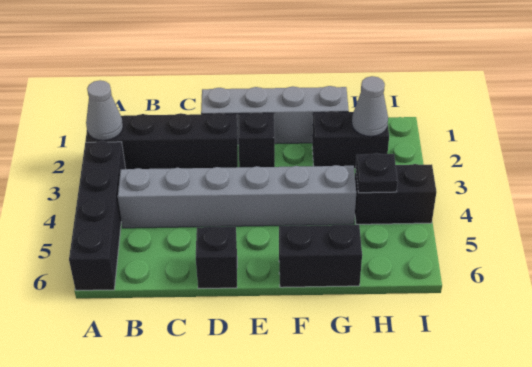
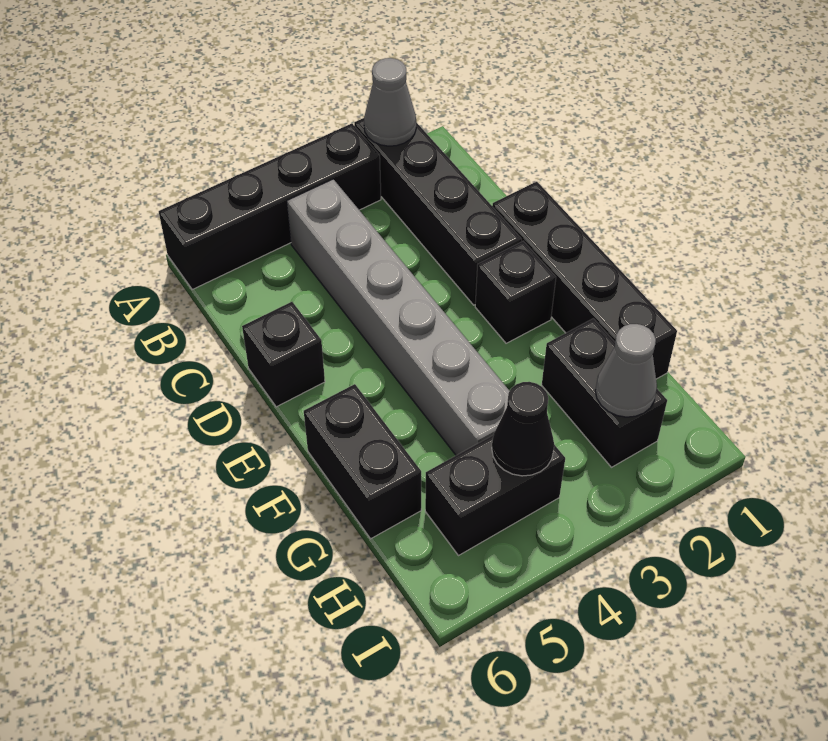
grey 1x4 brick [201,86,349,144] -> black 1x4 brick [492,182,677,379]
black 1x2 brick [355,164,437,224] -> black 1x2 brick turned to [425,435,565,555]
black 1x1 plate [356,153,398,193] -> black 1x1 cone [492,382,554,476]

